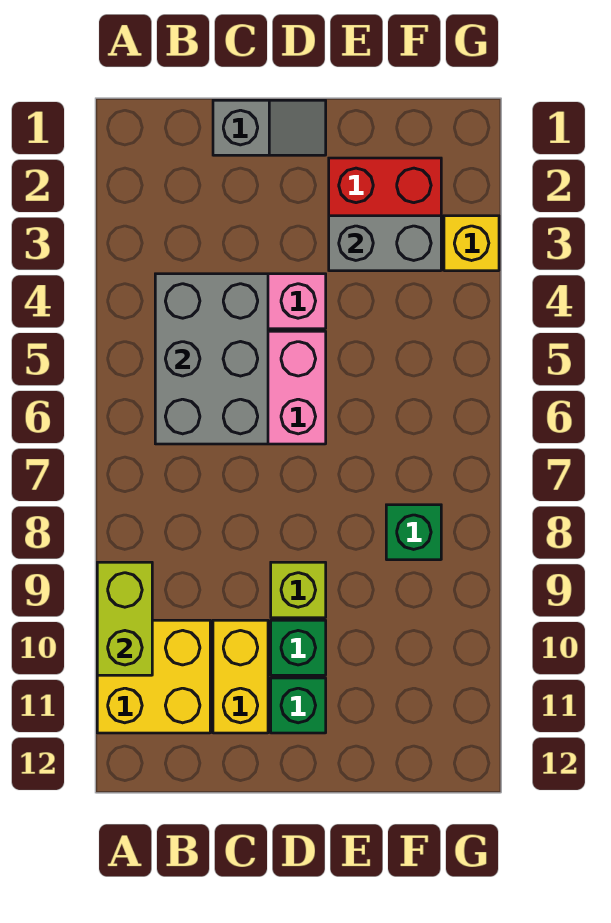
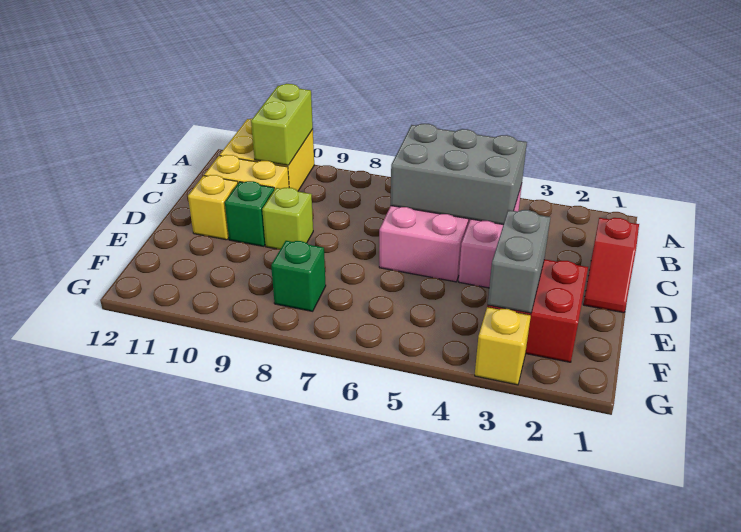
lime 1x2 brick [97,562,152,675] -> lime 1x2 brick turned to [251,84,313,165]
grey 1x2 slope [213,100,326,155] -> red 1x2 slope [583,218,639,313]
green 1x1 brick [271,678,326,733] -> yellow 1x1 brick [188,175,238,240]

